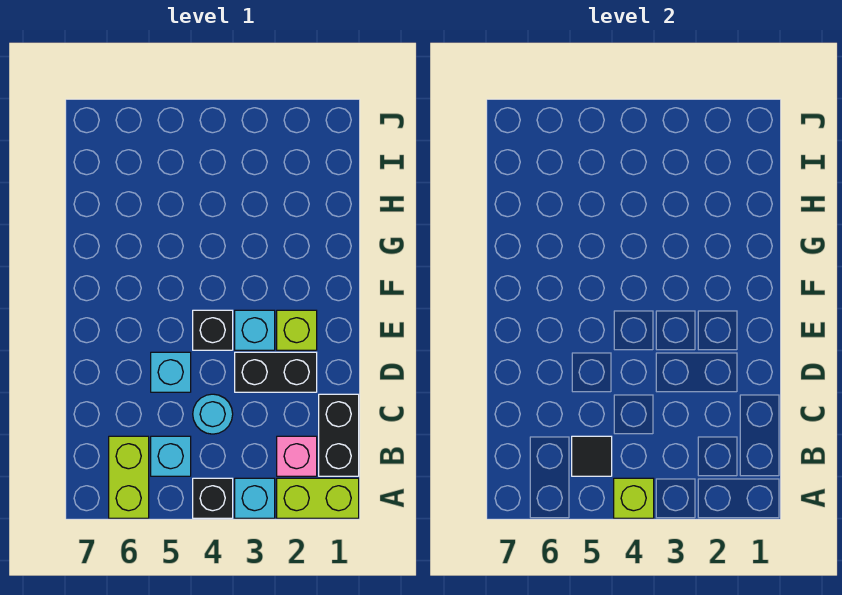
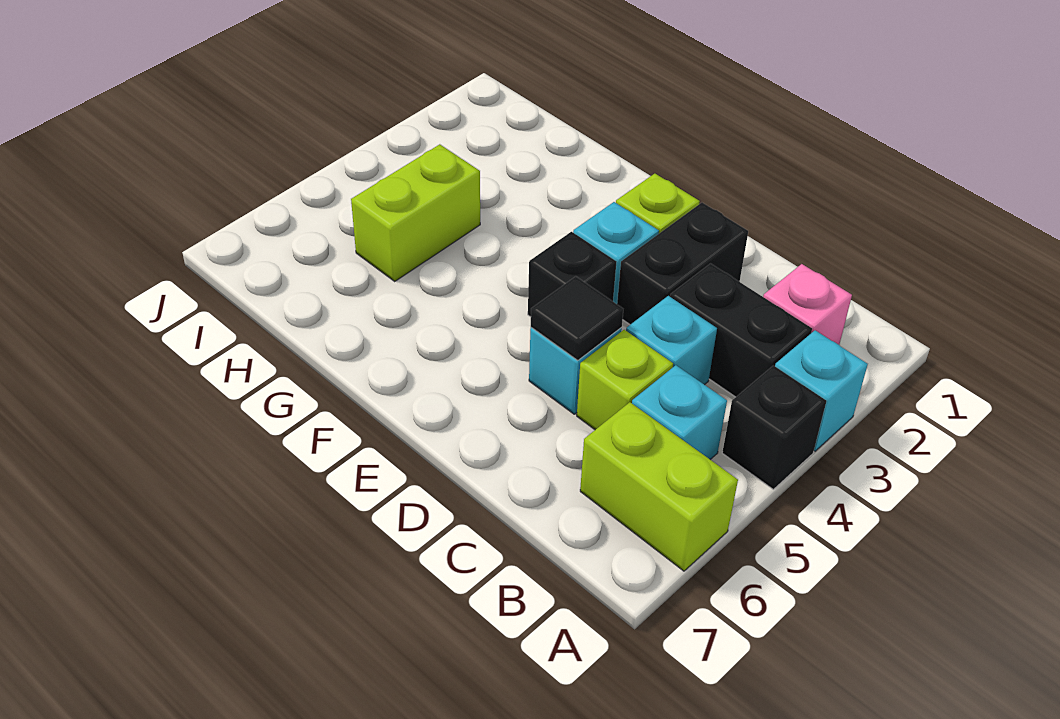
lime 1x2 brick [277,478,359,518] -> lime 1x2 brick moved to [351,144,480,281]
lime 1x1 brick [614,478,654,518] -> lime 1x1 brick moved to [577,330,673,430]
black 1x2 brick [319,394,359,476] -> black 1x2 brick moved to [670,264,812,397]
black 1x1 tile [572,436,612,476] -> black 1x1 tile moved to [531,276,623,360]
cyan 1x1 round brick [193,394,233,434] -> cyan 1x1 brick [626,296,717,385]

